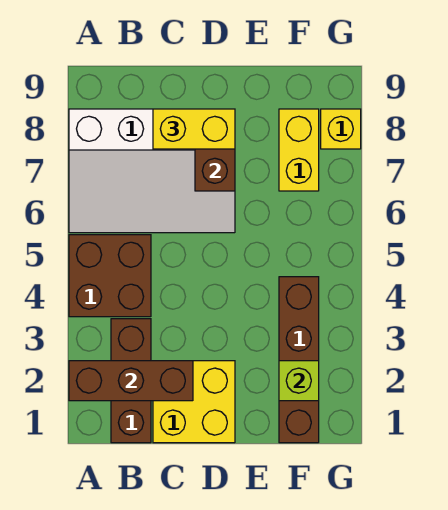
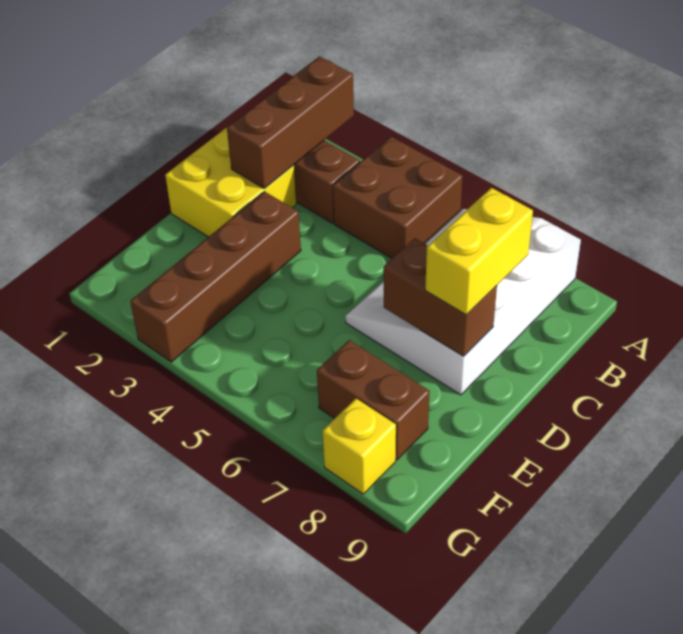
brown 1x4 brick [279,277,319,443] -> brown 1x4 brick turned to [130,192,301,362]
lime 1x1 brick [279,361,319,401] -> none
yellow 1x2 brick [279,109,319,191] -> brown 1x2 brick [317,340,430,460]

